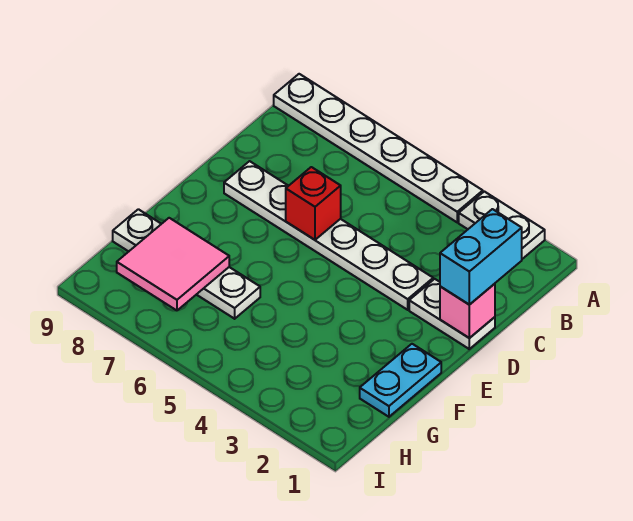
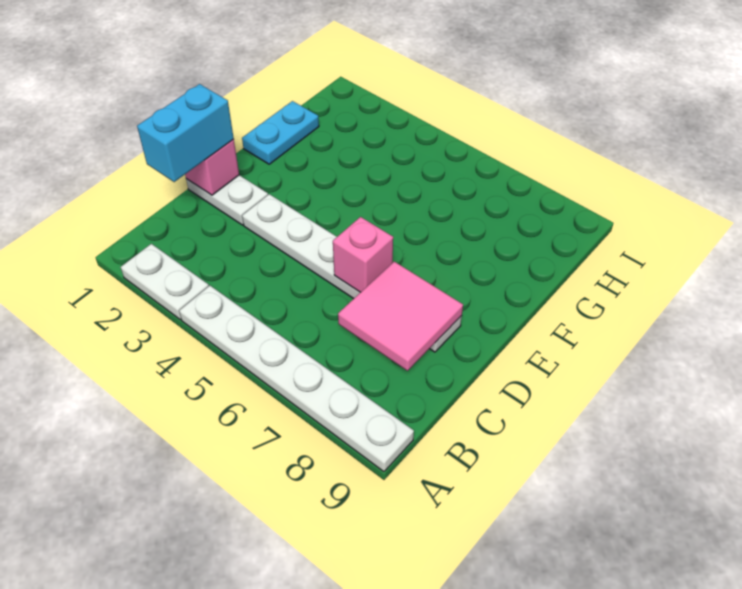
red 1x1 brick [286,167,341,240] -> pink 1x1 brick [333,217,393,292]
white 1x4 plate [113,209,260,319] -> none
pink 2x2 tile [117,218,229,310] -> pink 2x2 tile moved to [338,262,463,371]

